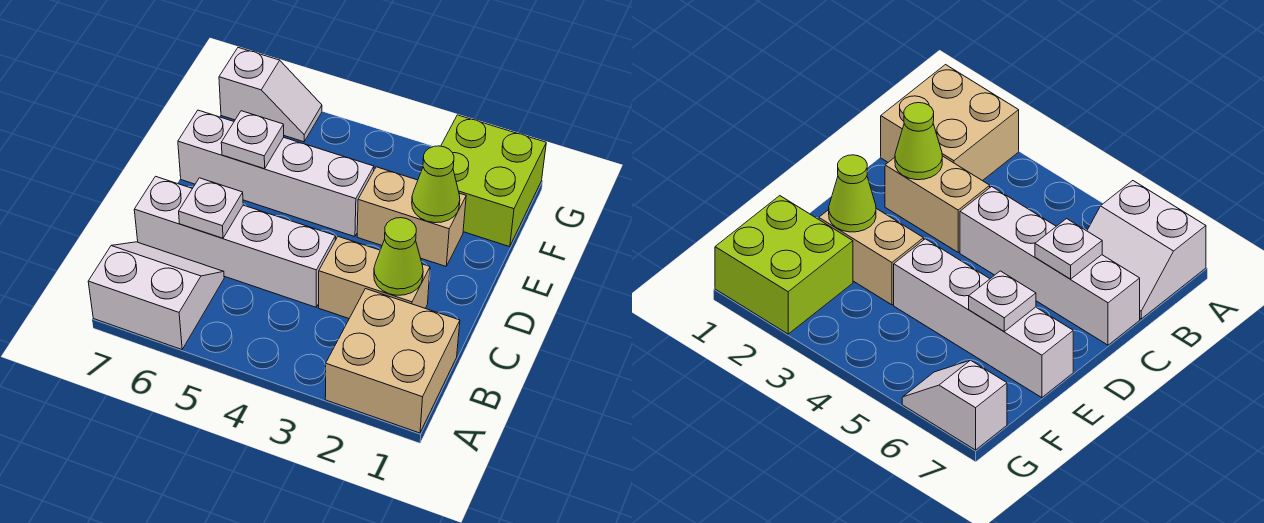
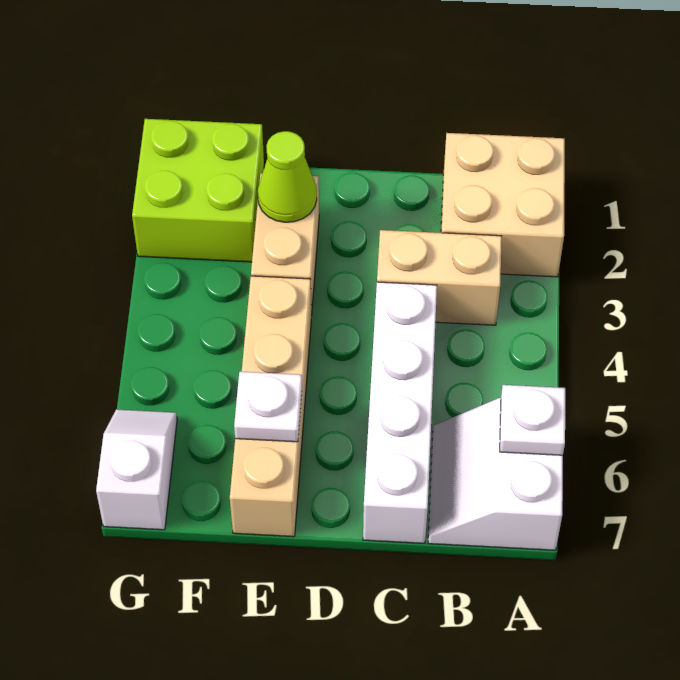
tan 1x2 brick [319,237,430,318] -> tan 1x2 brick turned to [377,230,502,325]
lime 1x1 cone [374,218,423,295] -> none
white 1x1 plate [179,178,243,238] -> white 1x1 plate moved to [500,385,565,455]
white 1x4 brick [178,110,374,237] -> tan 1x4 brick [230,276,311,537]

